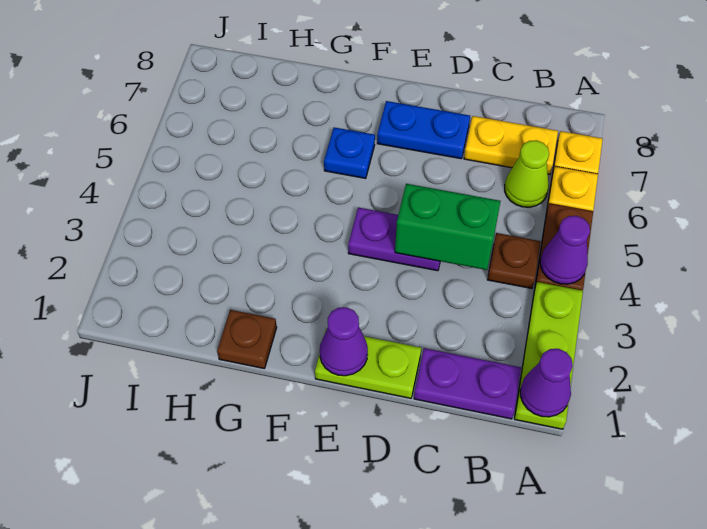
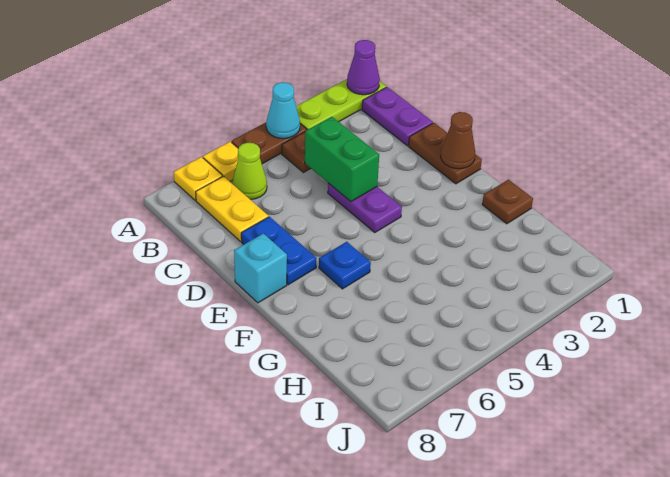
purple 1x1 cone [540,216,590,284] -> cyan 1x1 cone [266,82,300,138]
lime 1x2 plate [315,329,421,398] -> brown 1x2 plate [409,123,482,184]
purple 1x1 cone [320,307,368,376] -> brown 1x1 cone [441,112,475,169]
none -> cyan 1x1 brick [234,234,287,303]

